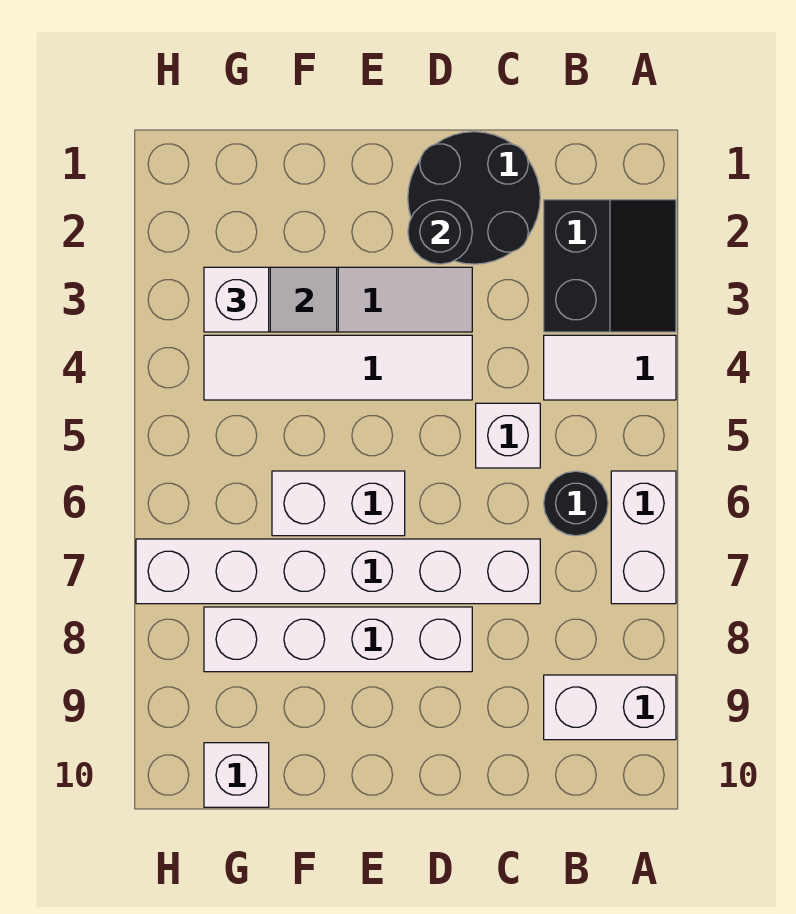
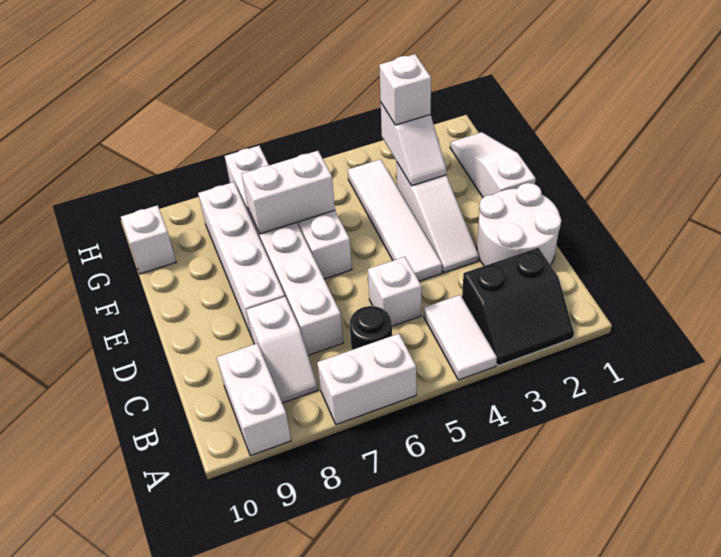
none -> white 1x2 slope [246,297,318,403]
black 2x2 round brick [408,132,540,264] -> white 2x2 round brick [477,183,561,266]
black 1x1 round brick [408,200,472,264] -> none
none -> white 1x3 slope [450,132,536,197]
none -> white 1x2 brick [242,151,335,234]

